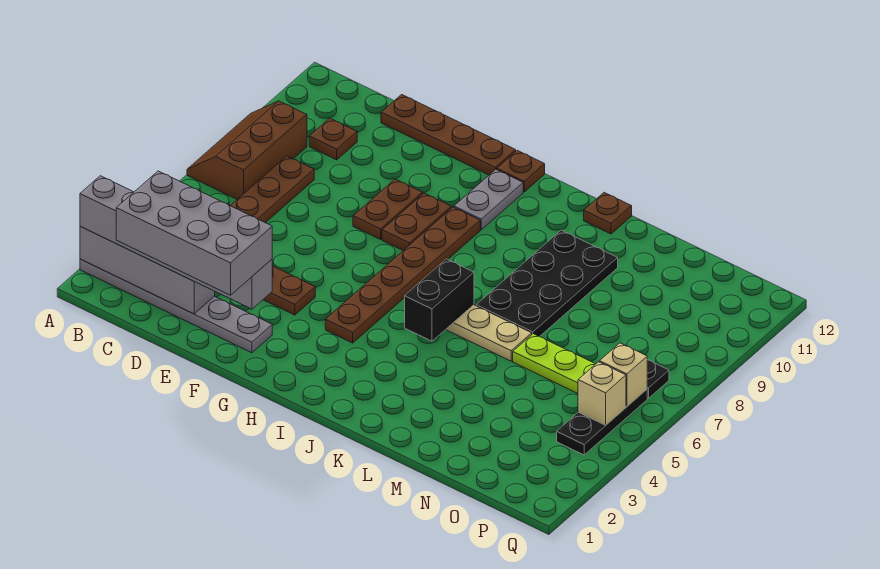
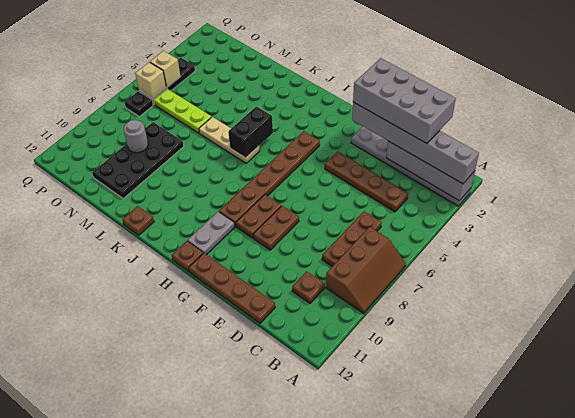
black 2x4 plate [476,230,618,337] -> black 2x4 plate moved to [92,122,184,198]
none -> grey 1x1 round brick [123,120,148,153]

